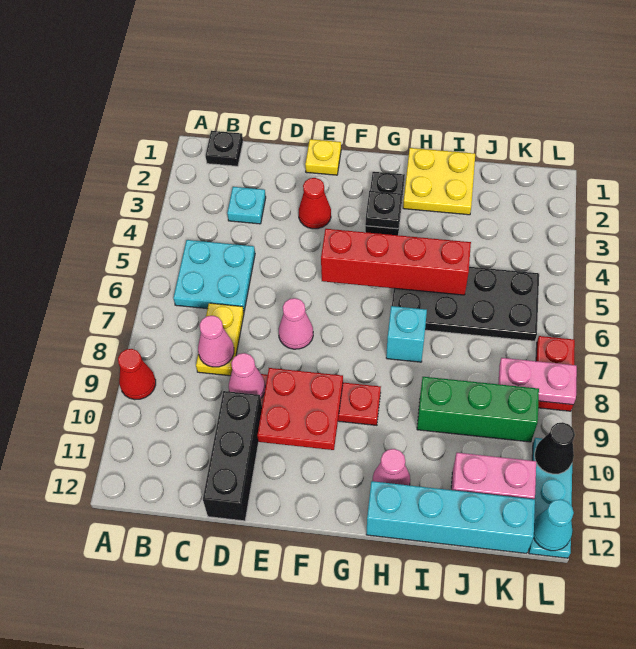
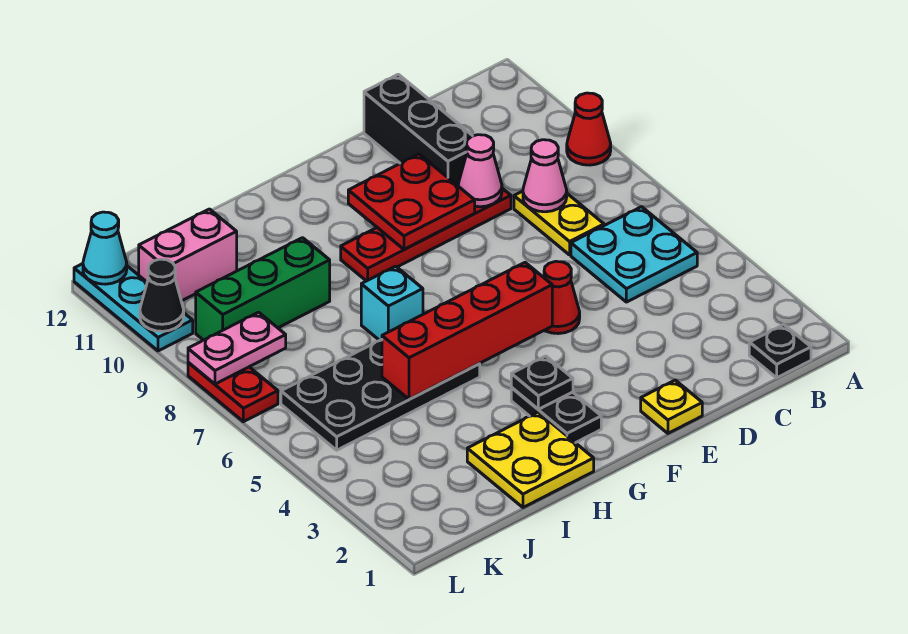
cyan 1x1 plate [227,187,266,224] -> none
red 1x1 cone [299,178,331,229] -> red 1x1 cone moved to [544,261,580,334]
pink 1x1 cone [279,298,313,349] -> none
pink 1x1 cone [373,449,410,485] -> none
cyan 1x4 brick [366,481,535,553] -> none

